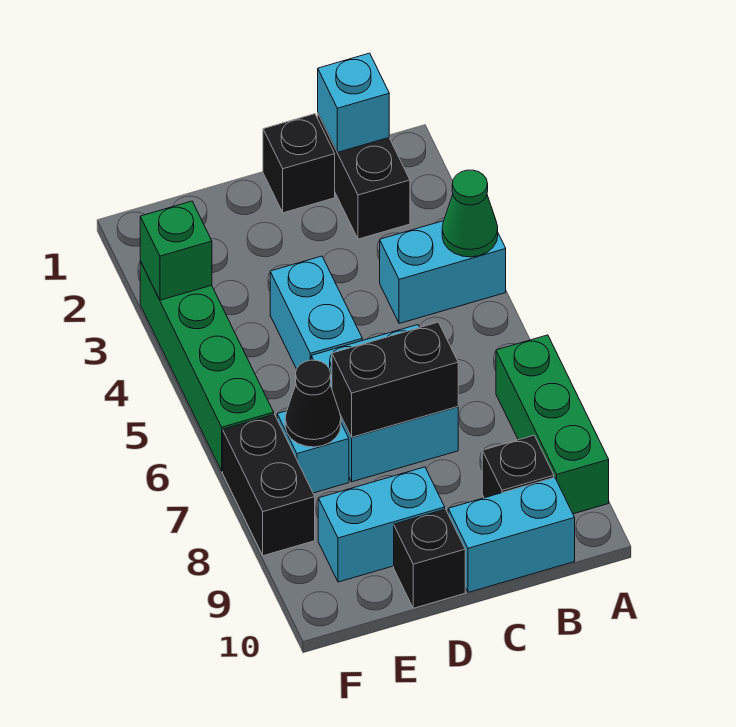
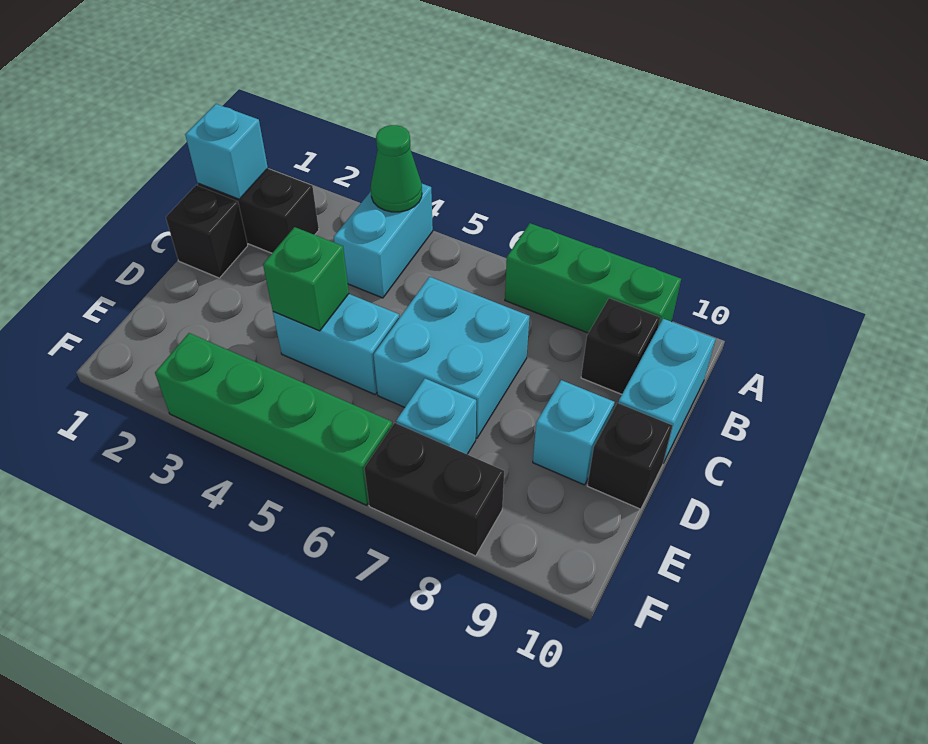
black 1x2 brick [332,322,458,437] -> none
cyan 1x2 brick [318,467,445,582] -> cyan 1x1 brick [533,380,614,485]
black 1x1 cone [285,360,341,447] -> none
green 1x1 brick [140,201,212,300] -> green 1x1 brick moved to [263,227,349,331]

